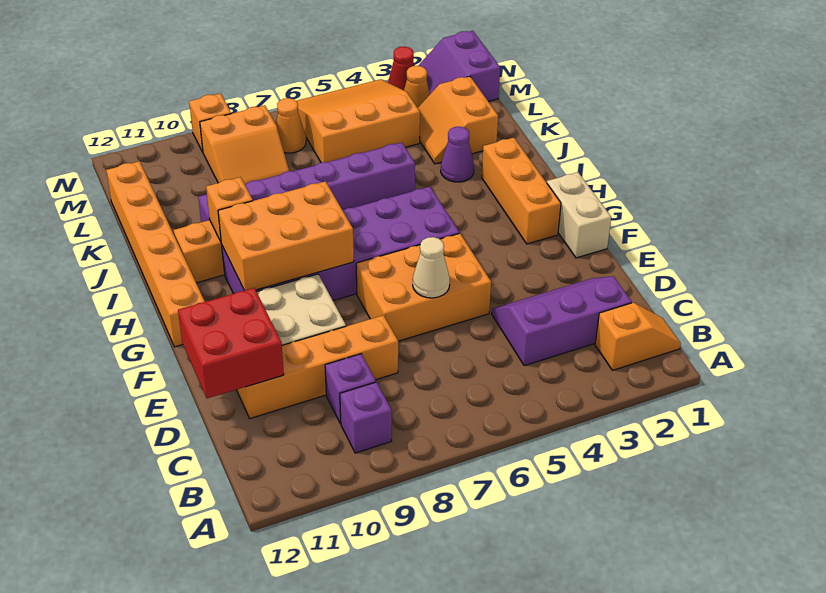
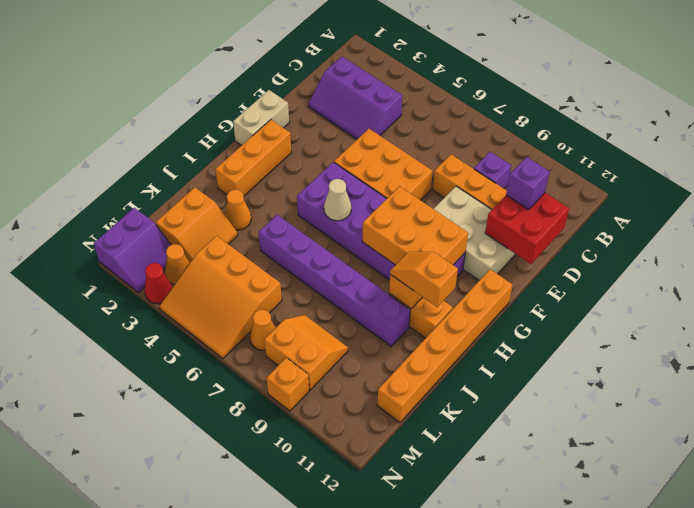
orange 1x2 slope [595,302,681,370] -> orange 1x2 slope moved to [390,252,458,307]
purple 1x1 brick [340,382,392,453] -> purple 1x1 brick moved to [506,157,550,210]
tan 1x1 cone [413,237,450,298] -> tan 1x1 cone moved to [324,179,351,221]
purple 1x1 cone [441,127,474,182] -> orange 1x1 cone [224,190,251,230]

